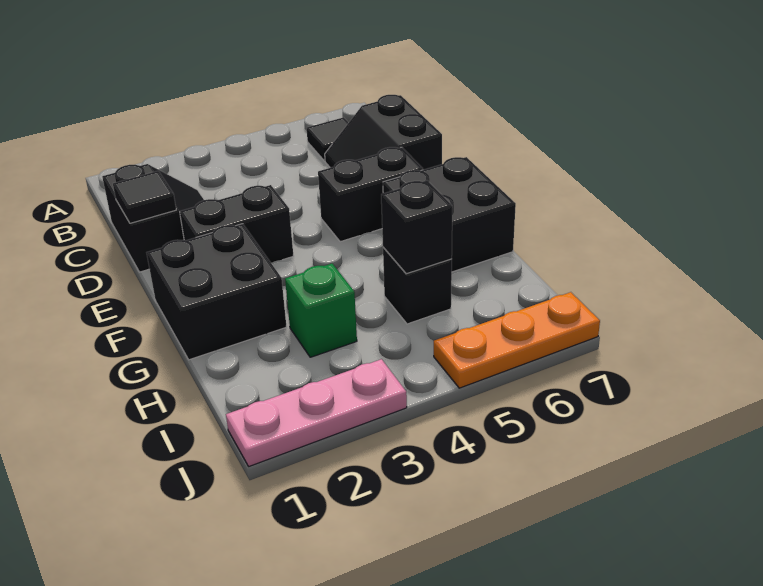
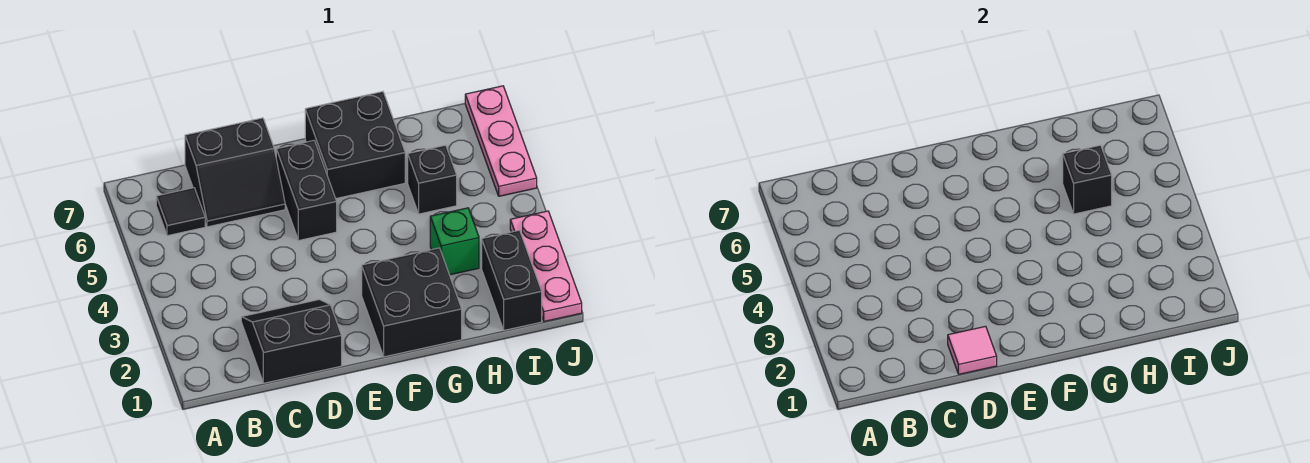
black 1x1 tile [113,171,176,223] -> pink 1x1 tile [948,326,997,374]
black 1x2 brick [180,185,293,263] -> black 1x2 brick moved to [482,230,542,330]
orange 1x3 plate [434,292,600,388] -> pink 1x3 plate [465,86,537,196]

